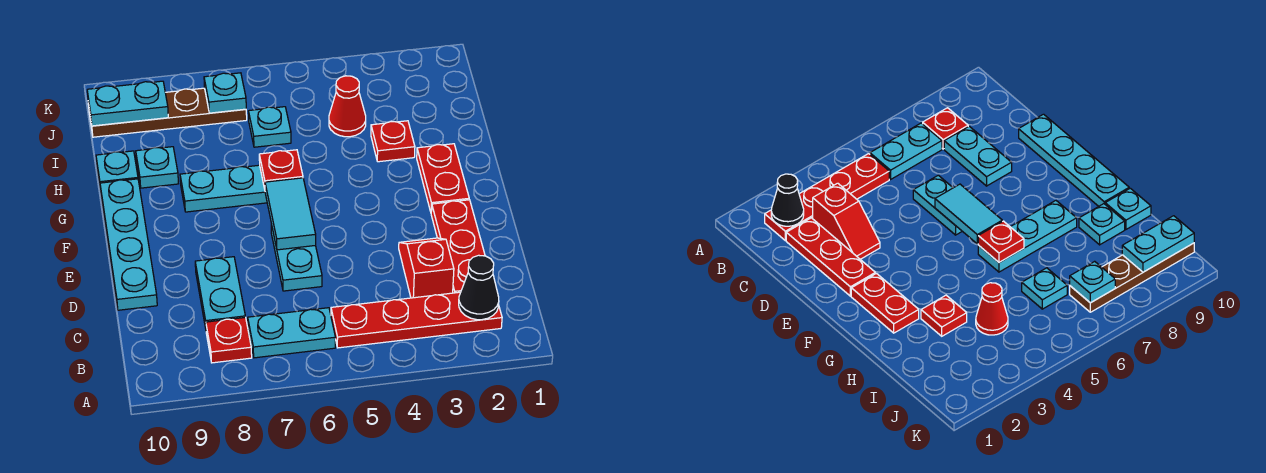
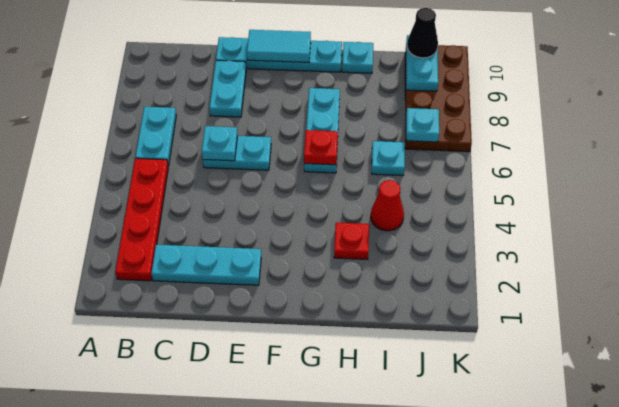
black 1x1 cone [459,255,499,320] -> black 1x1 cone moved to [407,8,438,58]
red 1x1 plate [206,317,252,363] -> none
red 1x3 plate [431,200,485,293] -> cyan 1x3 plate [151,245,261,285]
red 1x2 slope [399,238,454,298] -> none
cyan 1x2 plate [195,257,245,328] -> cyan 1x2 plate turned to [210,60,246,117]
cyan 1x2 tile [265,178,316,250] -> cyan 1x2 tile moved to [247,30,311,62]
red 1x2 plate [417,144,469,212] -> none
cyan 1x1 plate [136,147,178,188] -> cyan 1x1 plate moved to [202,126,238,161]
brown 1x4 plate [88,88,247,137] -> brown 2x4 plate [405,45,472,152]

